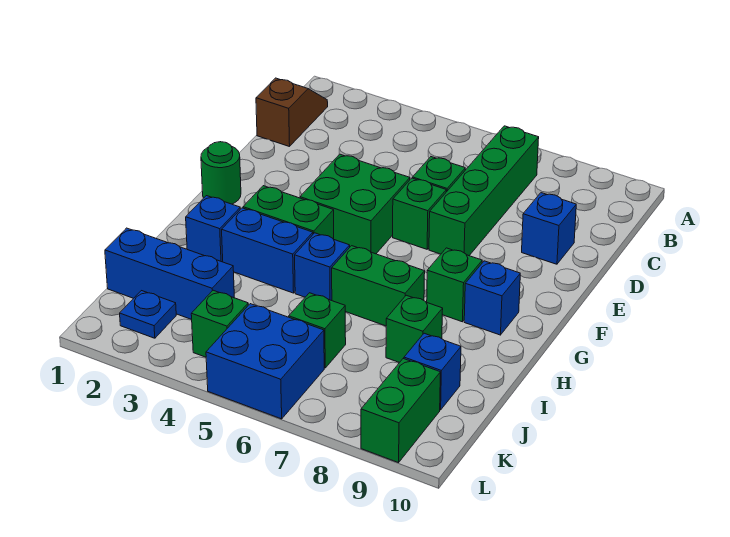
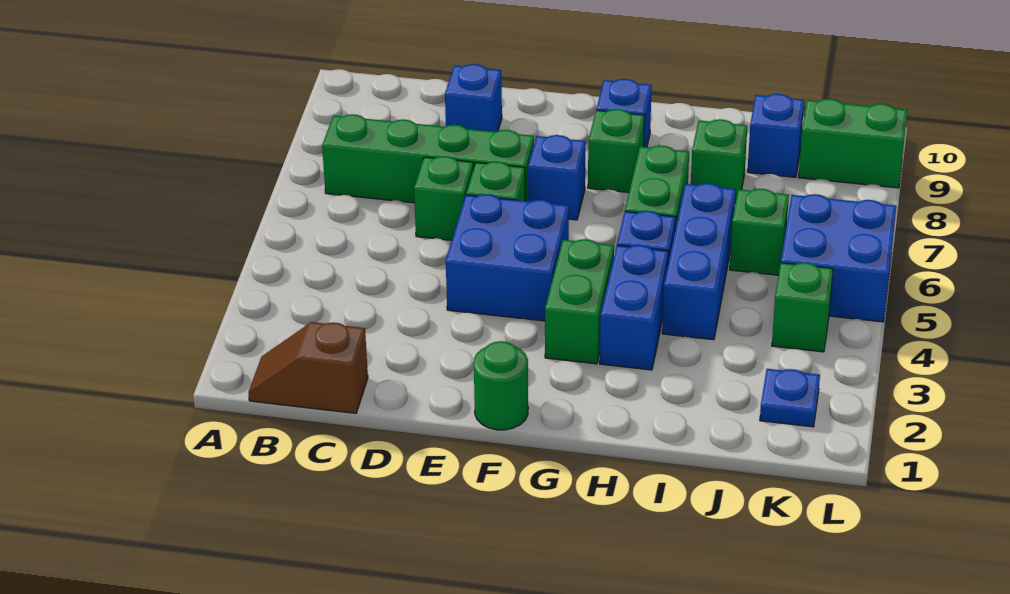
green 2x2 brick [300,154,410,254] -> blue 2x2 brick [446,194,569,321]
blue 1x1 brick [186,196,240,262] -> blue 1x1 brick moved to [528,135,586,220]
blue 1x3 brick [105,228,234,320] -> blue 1x3 brick moved to [662,183,736,340]

